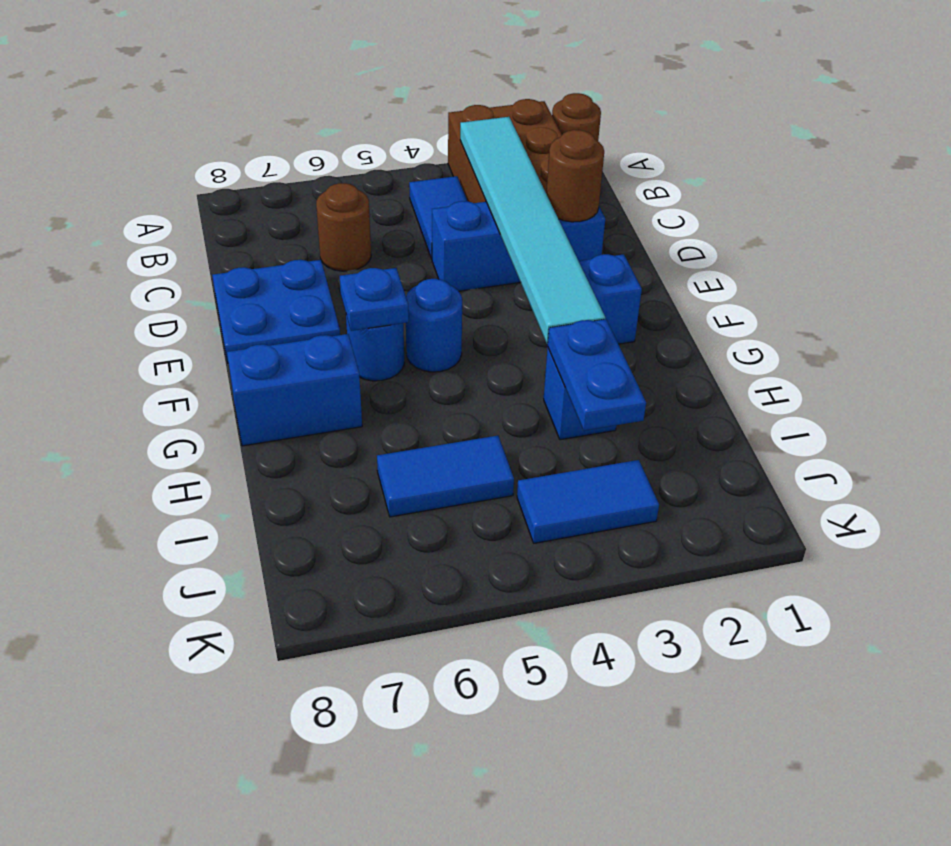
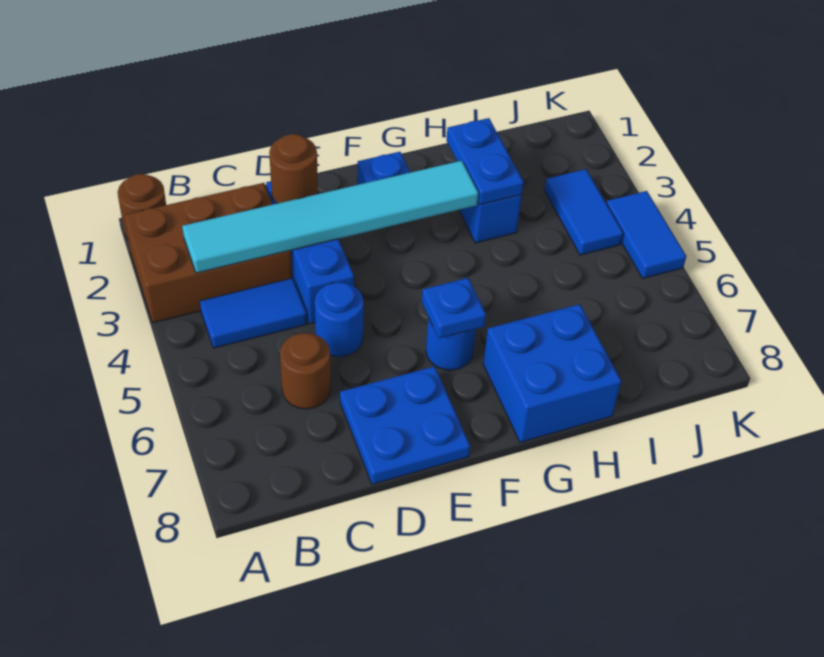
blue 1x1 round brick [406,279,462,372] -> blue 1x1 round brick moved to [315,282,364,357]
blue 1x2 brick [227,334,362,446] -> blue 2x2 brick [483,304,621,442]
blue 1x2 plate [548,319,646,431] -> blue 1x2 plate turned to [446,118,524,205]
blue 1x2 tile [377,436,514,517] -> blue 1x2 tile moved to [606,191,686,278]

